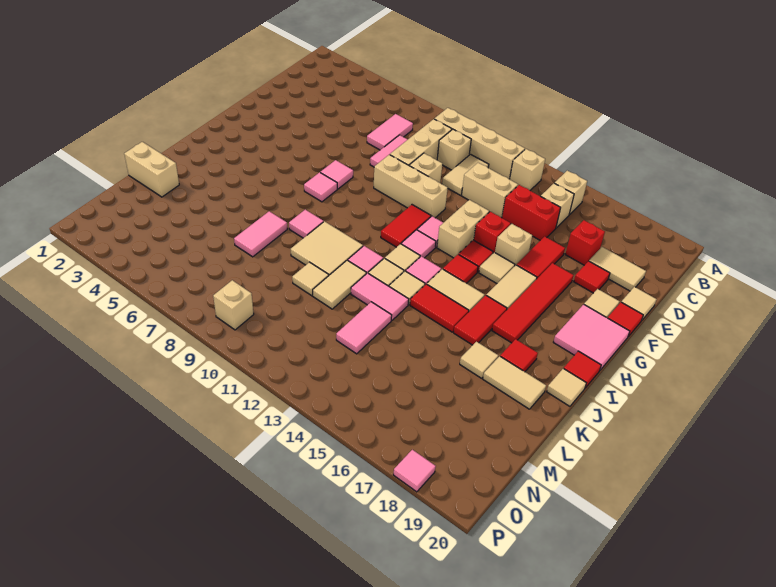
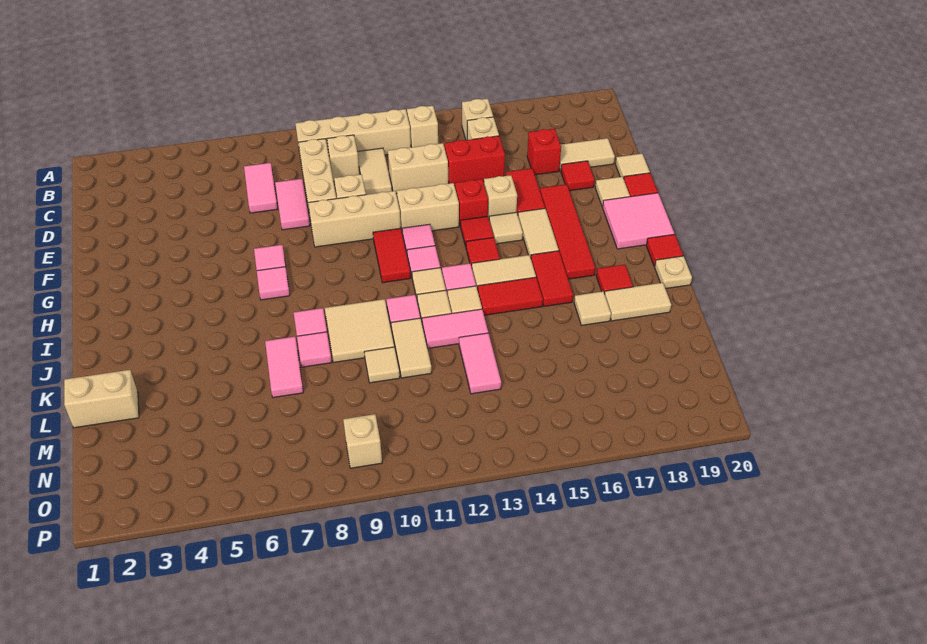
tan 1x2 brick [437,200,489,258] -> tan 1x2 brick turned to [397,183,459,234]
tan 1x1 tile [547,368,586,406] -> tan 1x1 plate [655,256,692,289]
pink 1x1 tile [394,450,436,492] -> pink 1x1 tile moved to [297,332,332,367]

